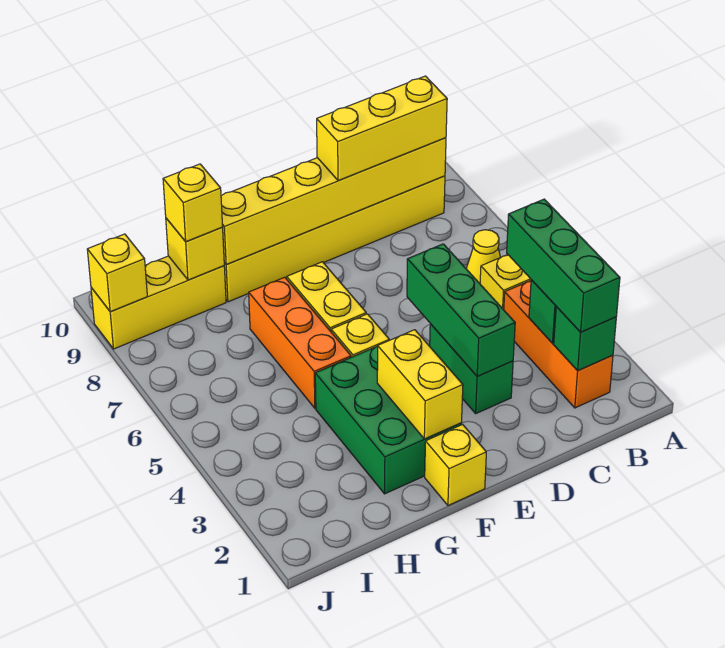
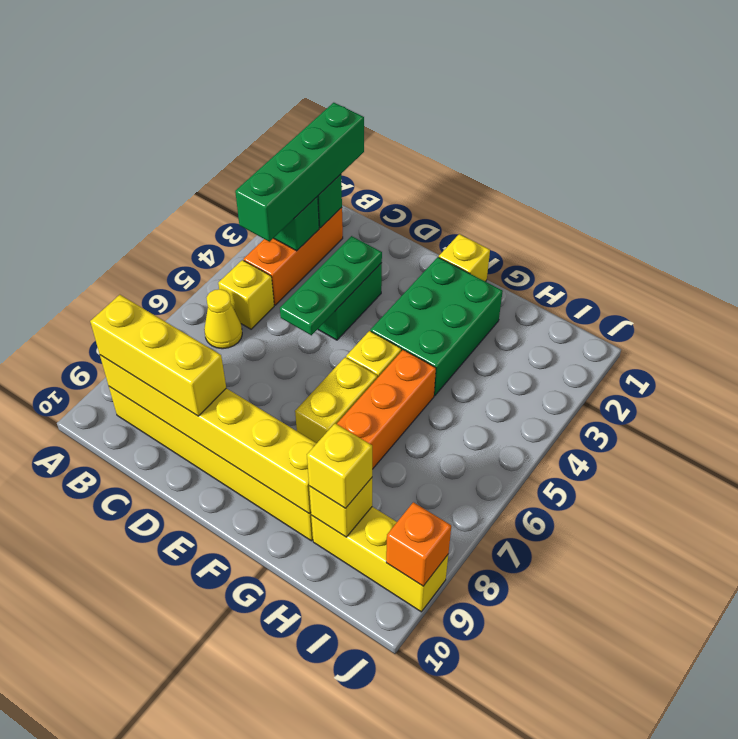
green 1x3 brick [507,199,620,332] -> green 1x4 brick [235,103,364,242]
green 1x3 brick [407,244,515,376] -> green 1x3 plate [280,236,382,335]
yellow 1x2 brick [377,330,463,439] -> none
yellow 1x1 brick [87,234,147,312] -> orange 1x1 brick [386,502,451,586]

